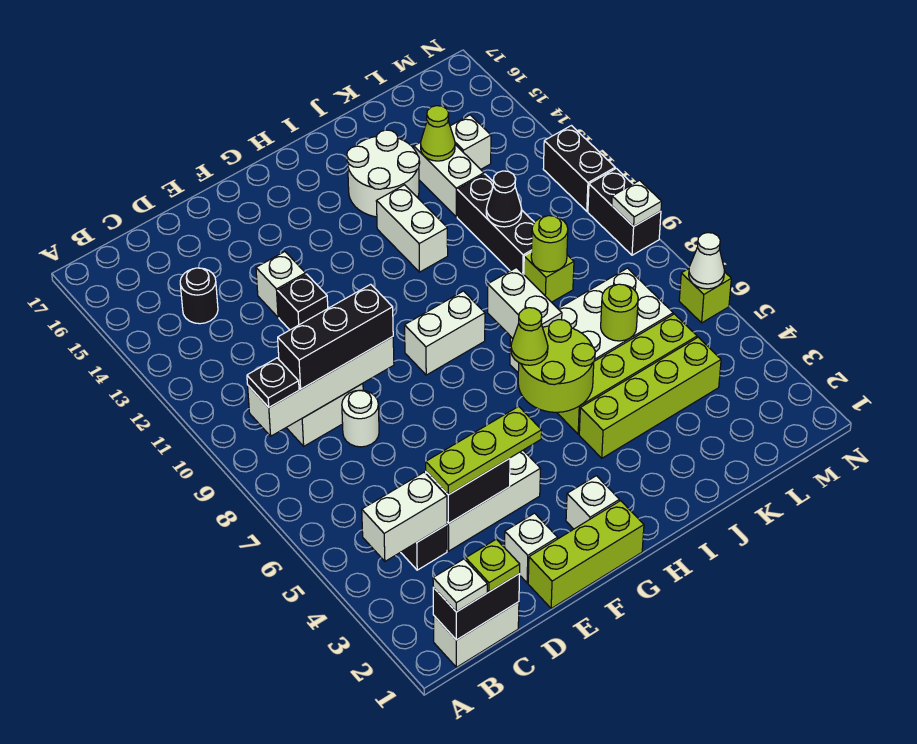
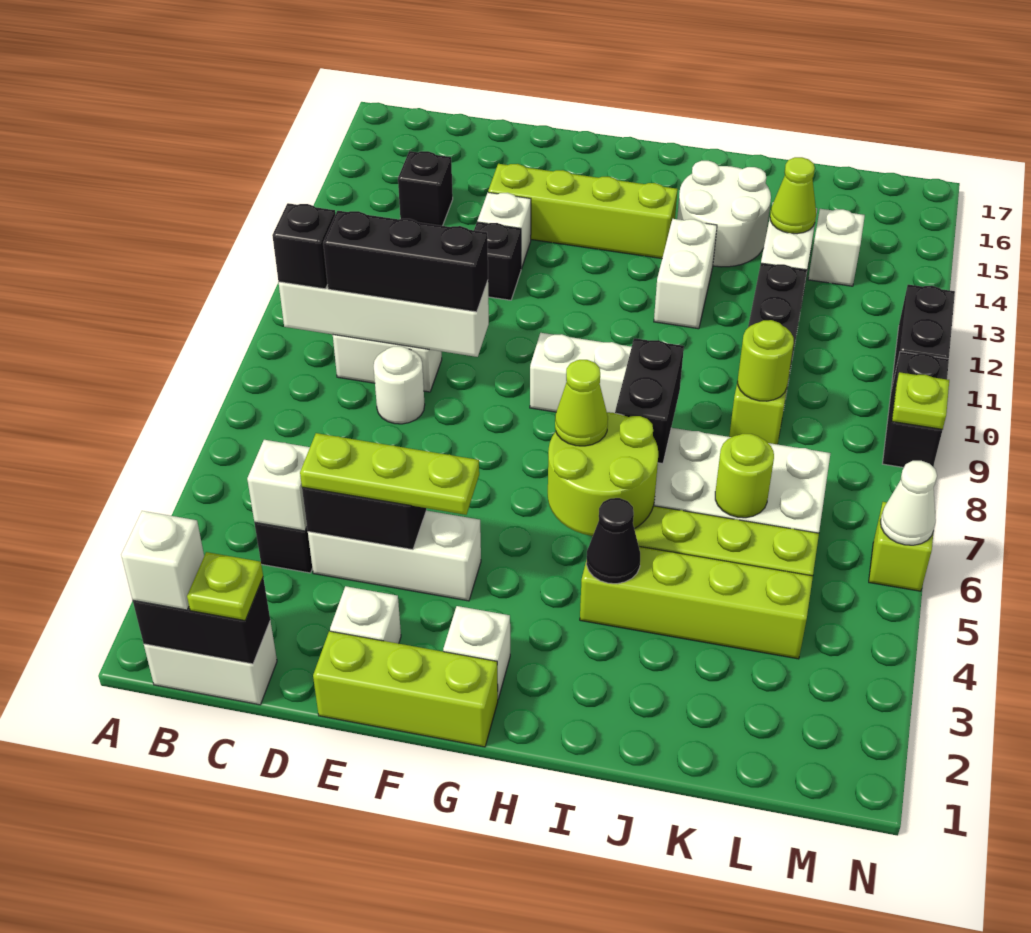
white 1x1 plate [433,559,487,612] -> white 1x1 brick [121,511,204,610]
white 1x2 brick [362,472,447,561] -> white 1x1 brick [247,440,310,531]
black 1x1 plate [247,358,299,407] -> black 1x1 brick [272,203,335,289]
black 1x1 round brick [180,268,218,324] -> black 1x1 brick [398,151,453,226]
none -> lime 1x4 brick [488,164,678,259]
white 1x2 brick [488,268,562,338] -> black 1x2 brick [615,338,684,464]
black 1x1 cone [486,171,522,227] -> black 1x1 cone moved to [586,498,640,584]
white 1x1 plate [612,180,662,226] -> lime 1x1 plate [892,372,949,429]

